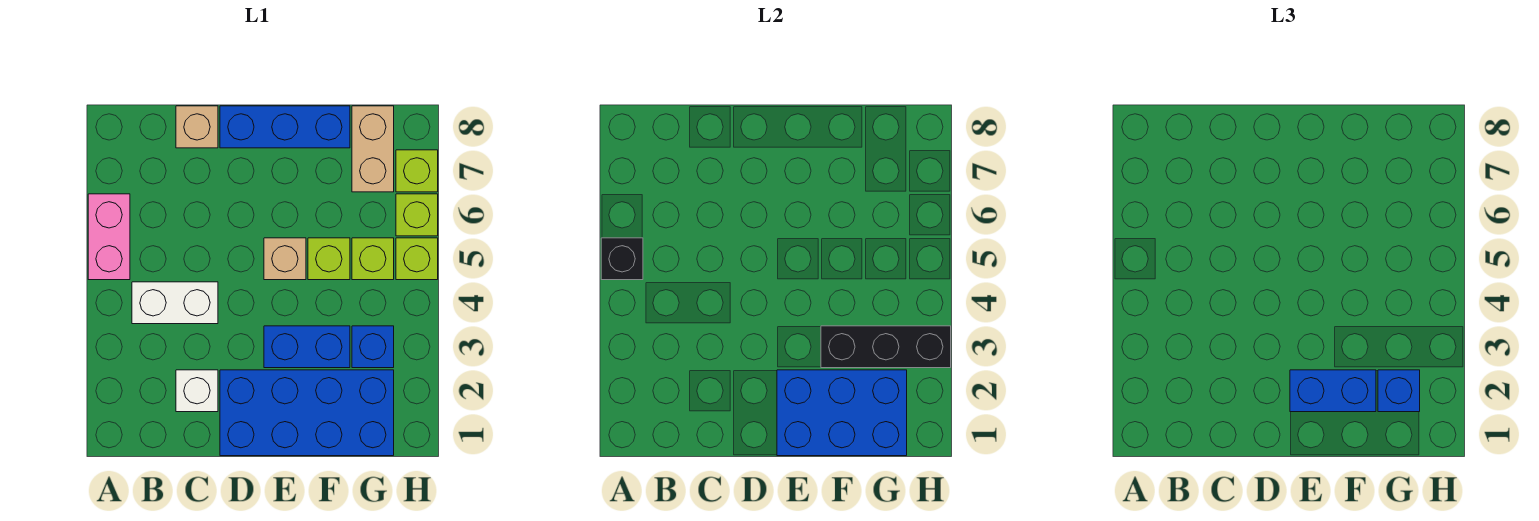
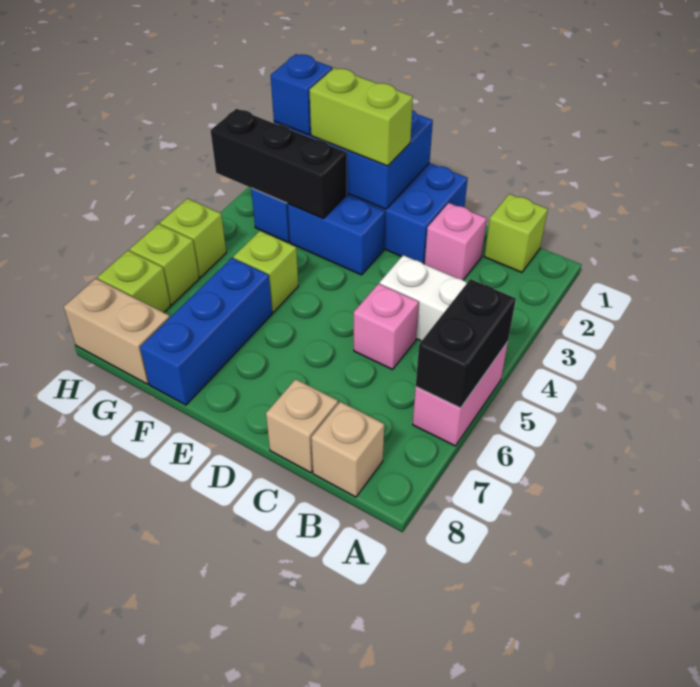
black 1x1 brick [601,238,643,280] -> black 1x2 brick [416,279,516,408]
white 1x1 brick [176,370,218,412] -> pink 1x1 brick [425,203,487,280]
none -> pink 1x1 brick [354,284,419,370]
blue 1x3 brick [220,106,350,148] -> blue 1x3 brick turned to [140,258,272,405]
blue 1x2 brick [1290,370,1376,412] -> lime 1x2 brick [310,68,413,166]
tan 1x1 brick [264,238,306,280] -> tan 1x1 brick moved to [311,402,384,497]
lime 1x1 brick [352,238,394,280] -> lime 1x1 brick moved to [484,194,548,273]
tan 1x2 brick [352,106,394,192] -> tan 1x2 brick turned to [64,279,170,384]

